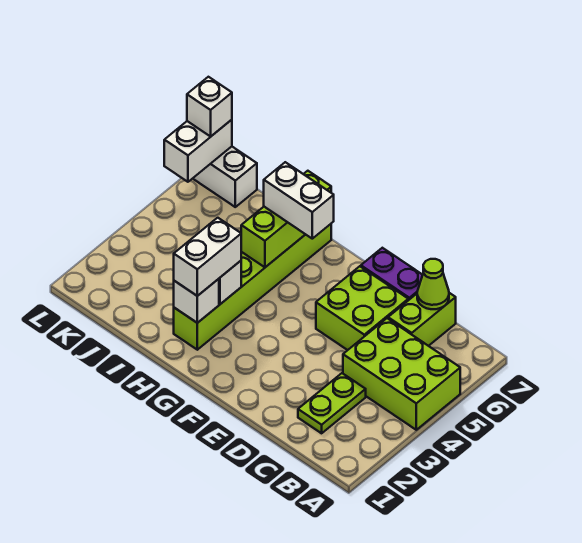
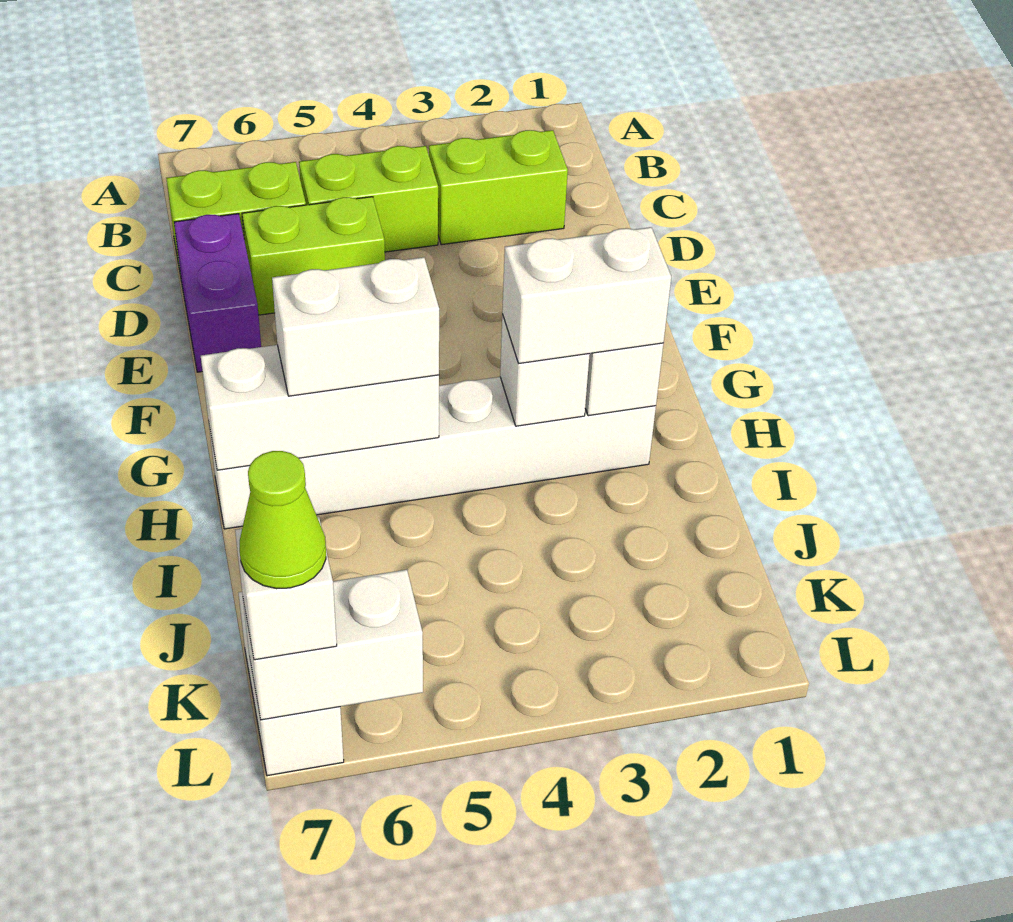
lime 2x3 brick [343,318,460,430] -> lime 1x2 brick [299,146,438,252]
lime 1x2 plate [298,373,366,433] -> lime 1x2 brick [429,130,568,245]
lime 1x1 cone [417,259,449,309] -> lime 1x1 cone moved to [240,451,326,589]
lime 2x2 brick [316,266,408,350] -> lime 1x2 brick [242,197,385,315]
white 1x2 brick [264,162,334,239] -> white 1x2 brick turned to [272,257,439,396]
lime 1x6 brick [174,224,331,350] -> white 1x6 brick [209,377,656,529]
lime 1x3 brick [241,171,331,267] -> white 1x3 brick [201,345,439,470]

